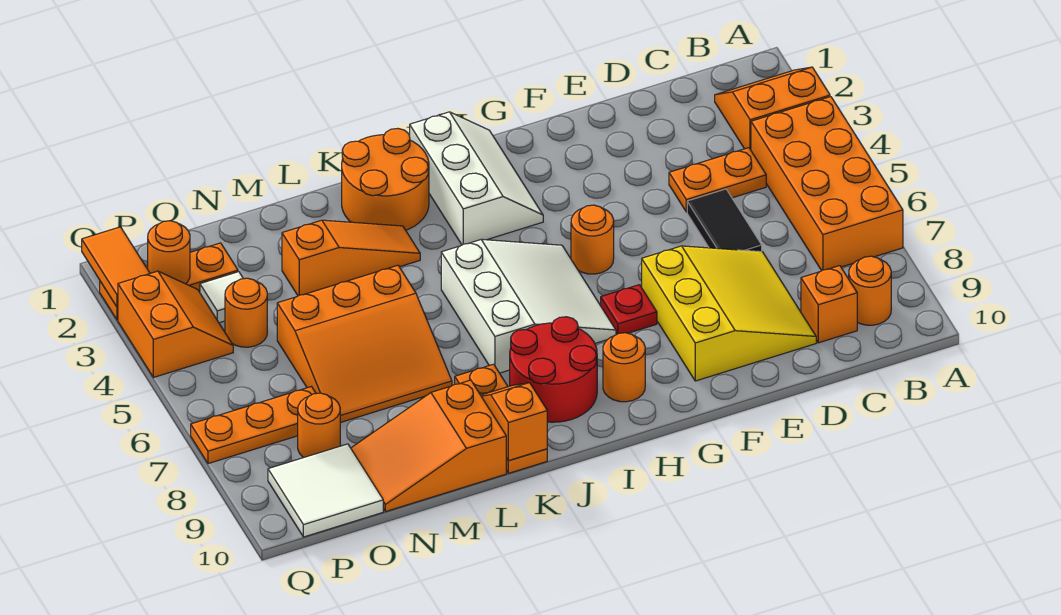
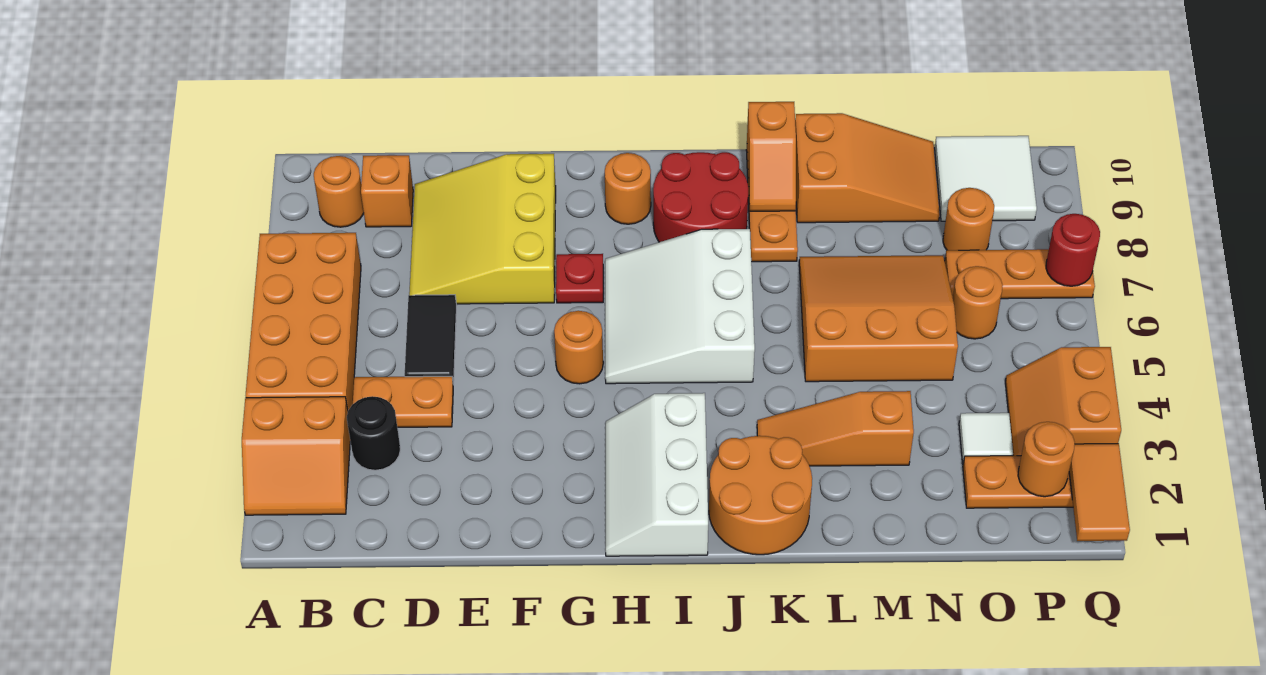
none -> black 1x1 round brick [347,396,400,470]
orange 1x1 round brick [225,278,267,347] -> orange 1x1 round brick moved to [953,266,1003,339]
none -> red 1x1 round brick [1046,214,1100,286]

